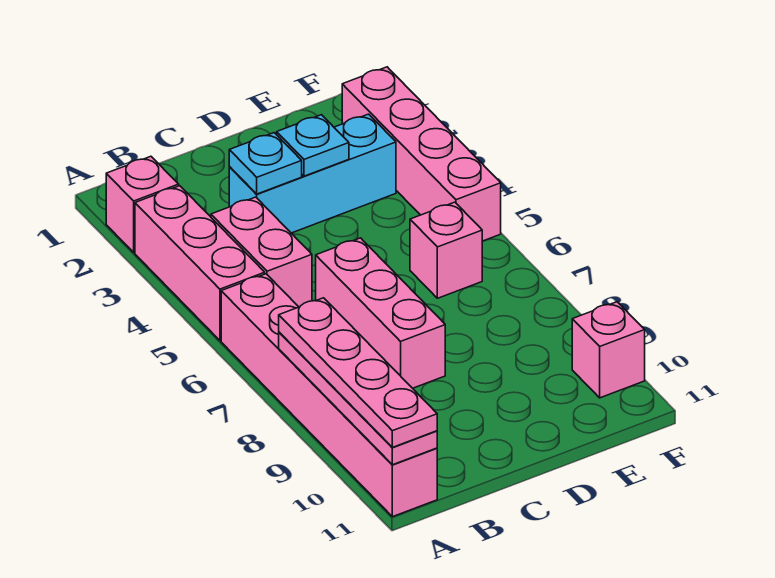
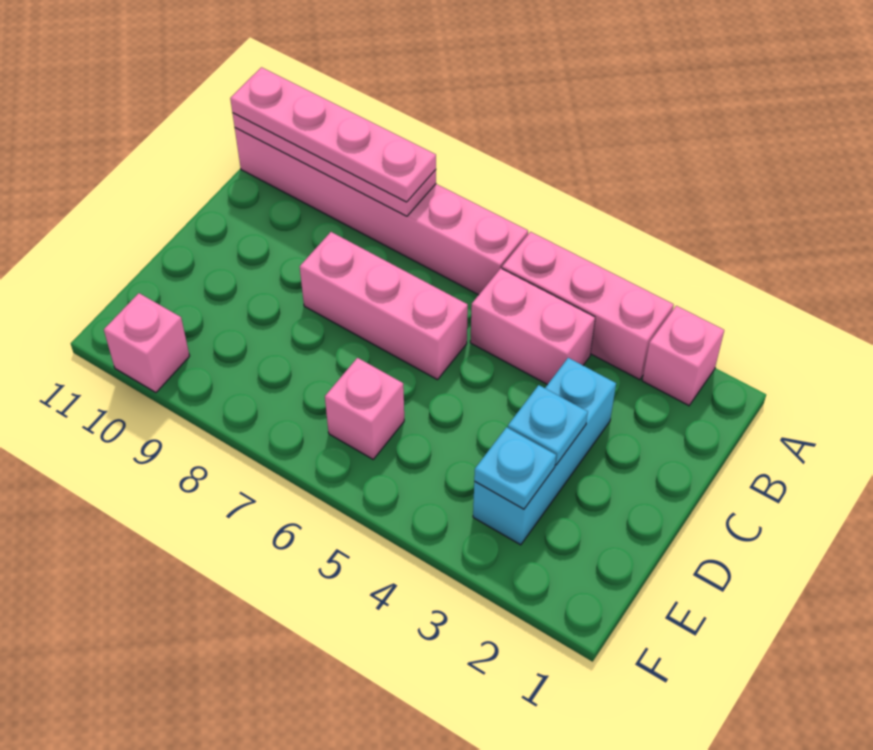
cyan 1x1 plate [229,133,302,194] -> cyan 1x1 plate moved to [474,427,556,509]
pink 1x4 brick [342,67,501,241] -> none

